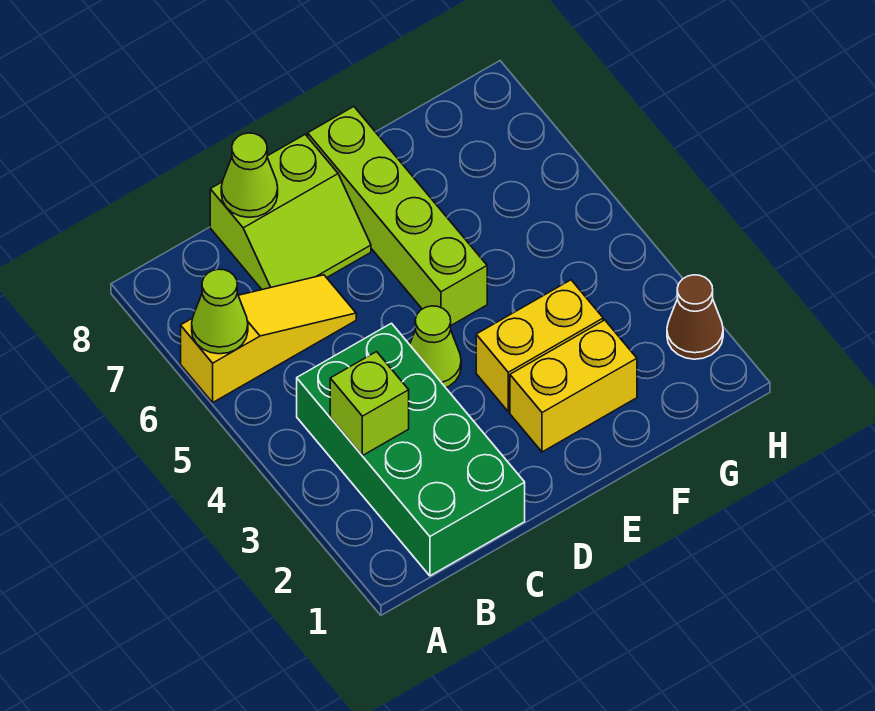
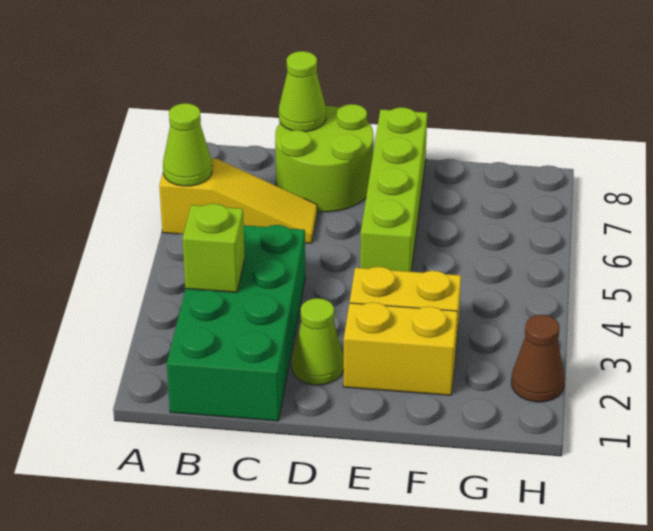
lime 2x2 slope [210,135,371,290] -> lime 2x2 round brick [275,104,373,212]
lime 1x1 cone [410,306,461,388] -> lime 1x1 cone moved to [292,298,344,385]

